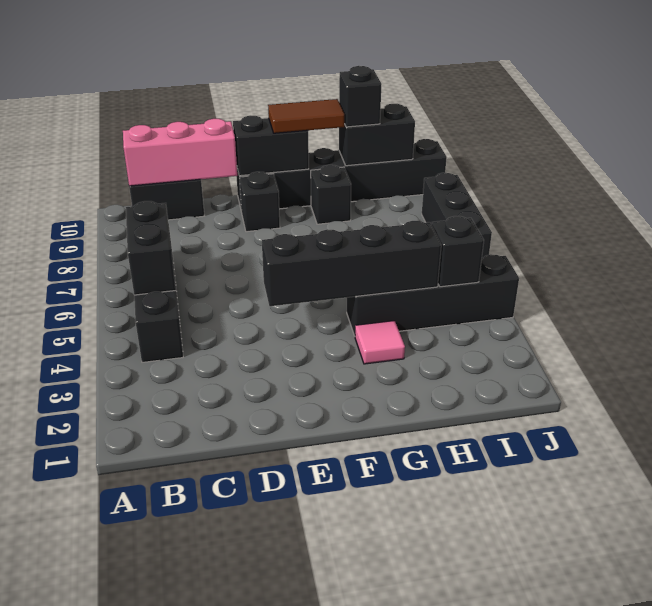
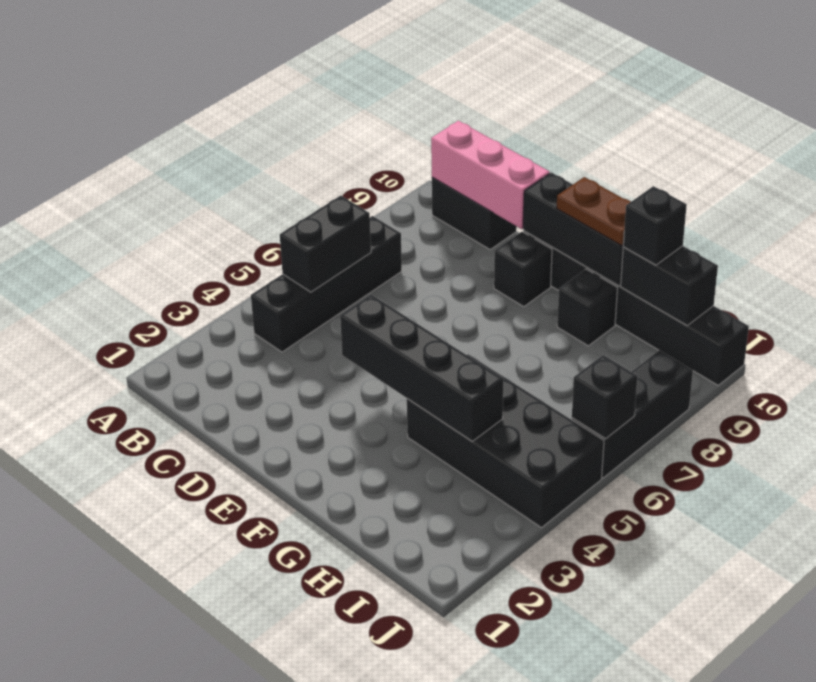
black 1x2 brick [233,116,309,176] -> black 1x3 brick [523,172,623,286]
brown 1x2 tile [268,99,344,133] -> brown 1x2 plate [557,177,631,245]
pink 1x1 tile [355,321,405,364] -> none
black 1x4 brick [347,254,519,336] -> black 2x4 brick [407,354,604,528]
black 1x1 brick [432,216,484,287] -> black 1x1 brick moved to [572,355,637,439]

